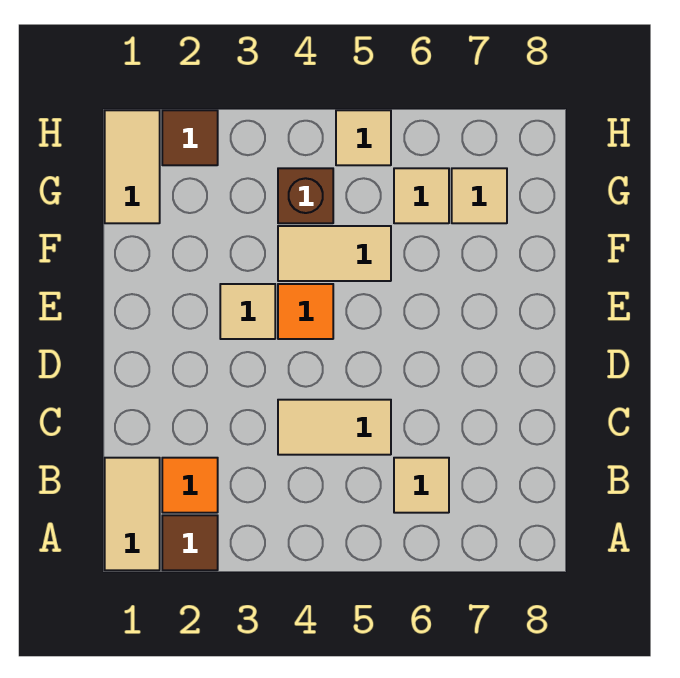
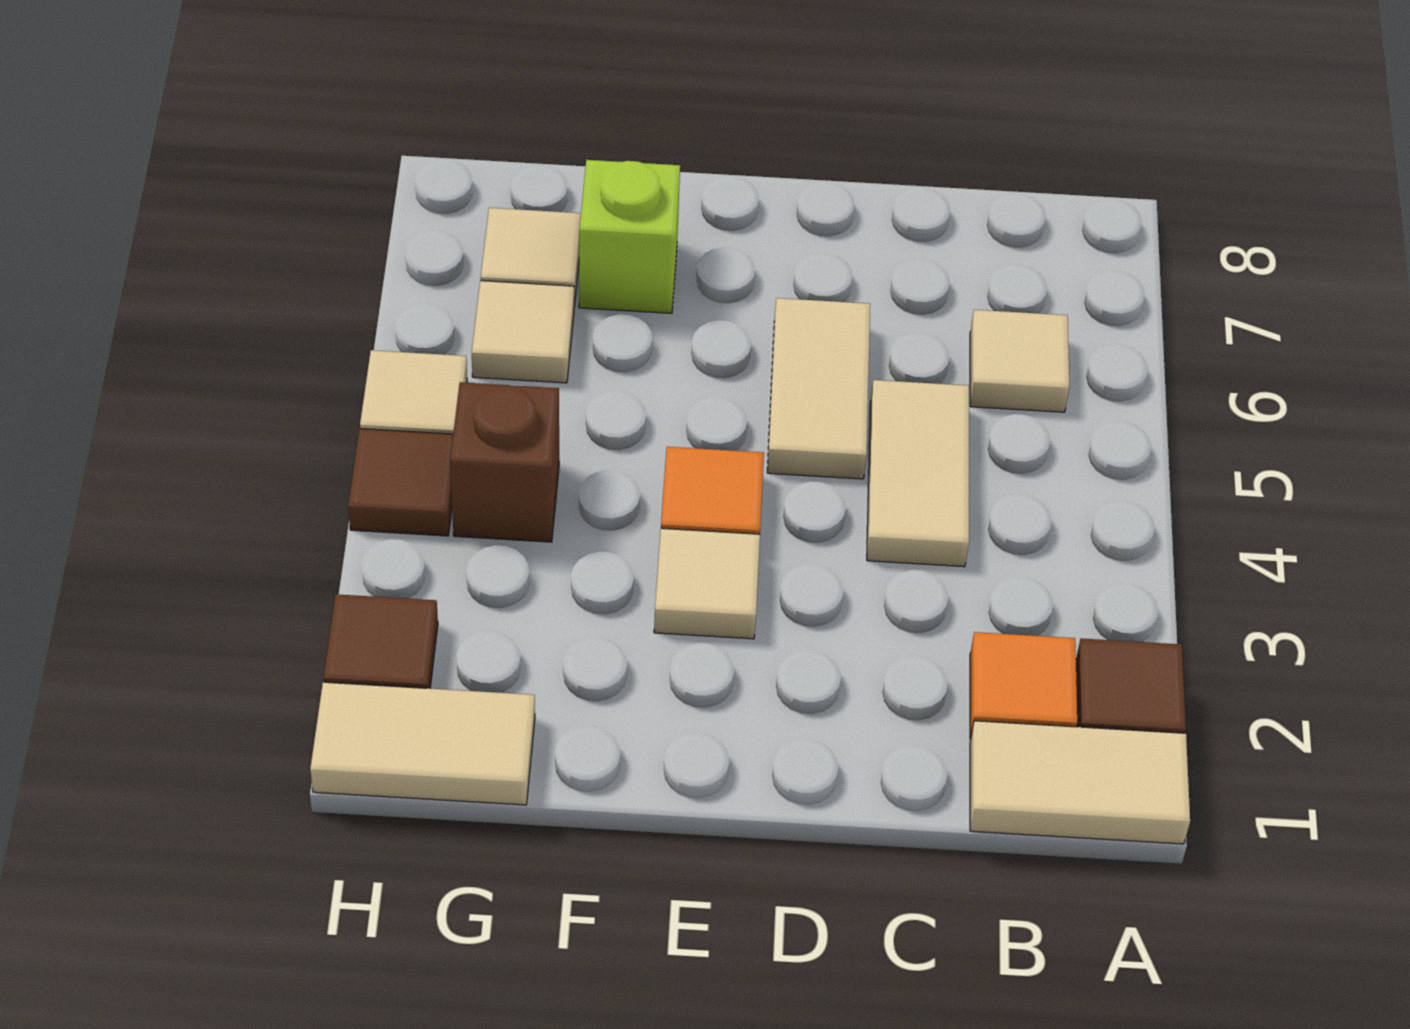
tan 1x2 tile [278,226,391,281] -> tan 1x2 tile moved to [767,298,870,479]
none -> lime 1x1 brick [579,160,680,313]
none -> brown 1x1 tile [348,429,453,536]

